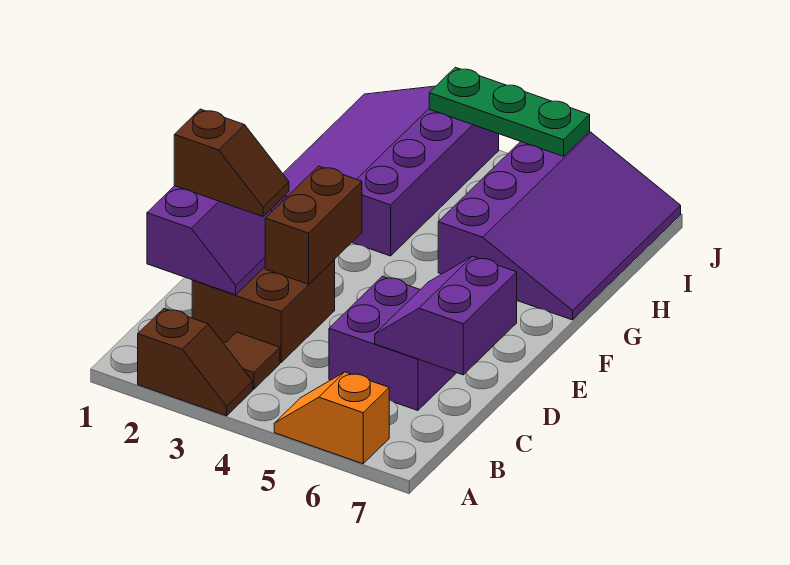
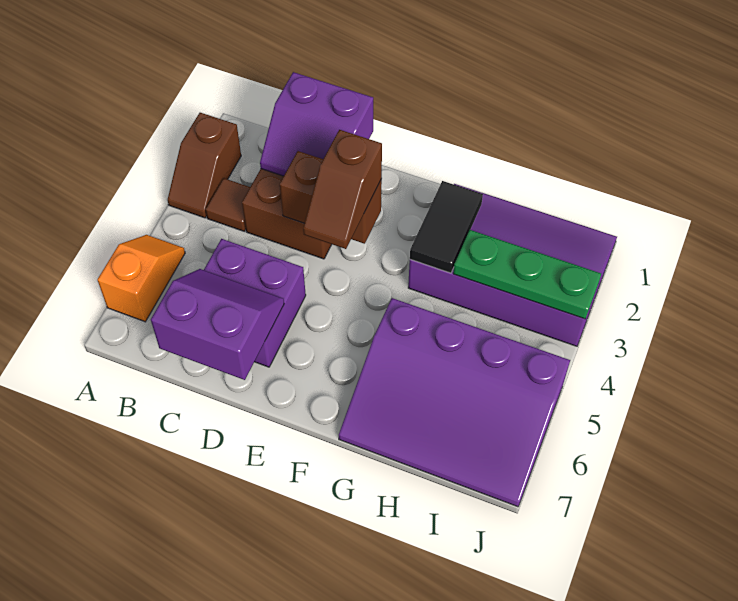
brown 1x2 slope [174,109,289,217] -> brown 1x2 slope moved to [303,130,382,249]
none -> black 1x2 tile [410,181,483,273]
green 1x3 plate [429,67,590,156] -> green 1x3 plate turned to [453,230,601,319]

